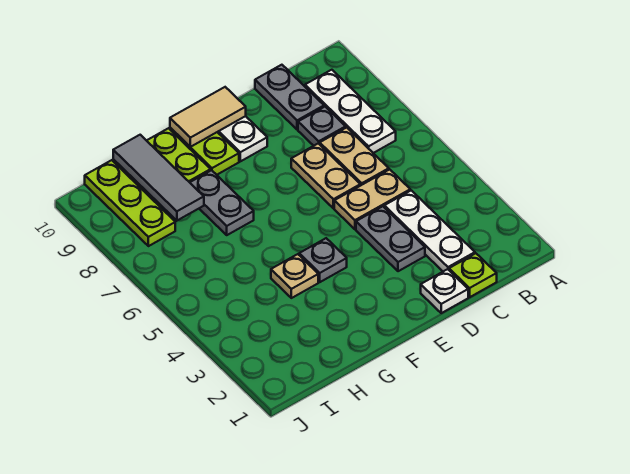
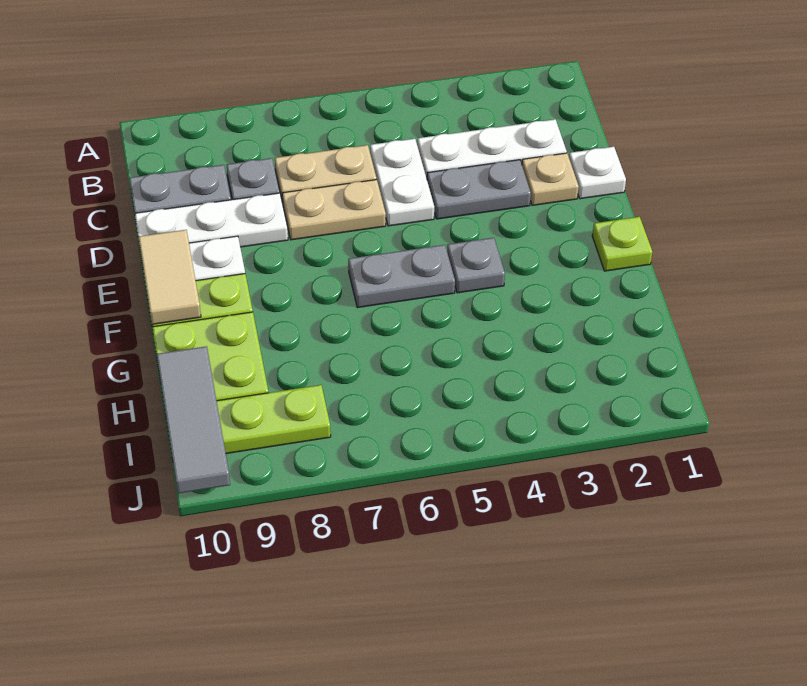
white 1x3 plate [305,70,396,153] -> white 1x3 plate moved to [135,193,288,247]
lime 1x1 plate [449,253,497,297] -> lime 1x1 plate moved to [592,217,652,271]
tan 1x2 plate [334,169,410,229] -> white 1x2 plate [370,139,434,226]
tan 1x1 plate [271,254,318,298] -> tan 1x1 plate moved to [522,153,579,205]
grey 1x2 plate [190,170,254,235] -> grey 1x2 plate moved to [348,245,455,308]
grey 1x3 tile [113,135,204,221] -> grey 1x3 tile turned to [157,346,230,493]

